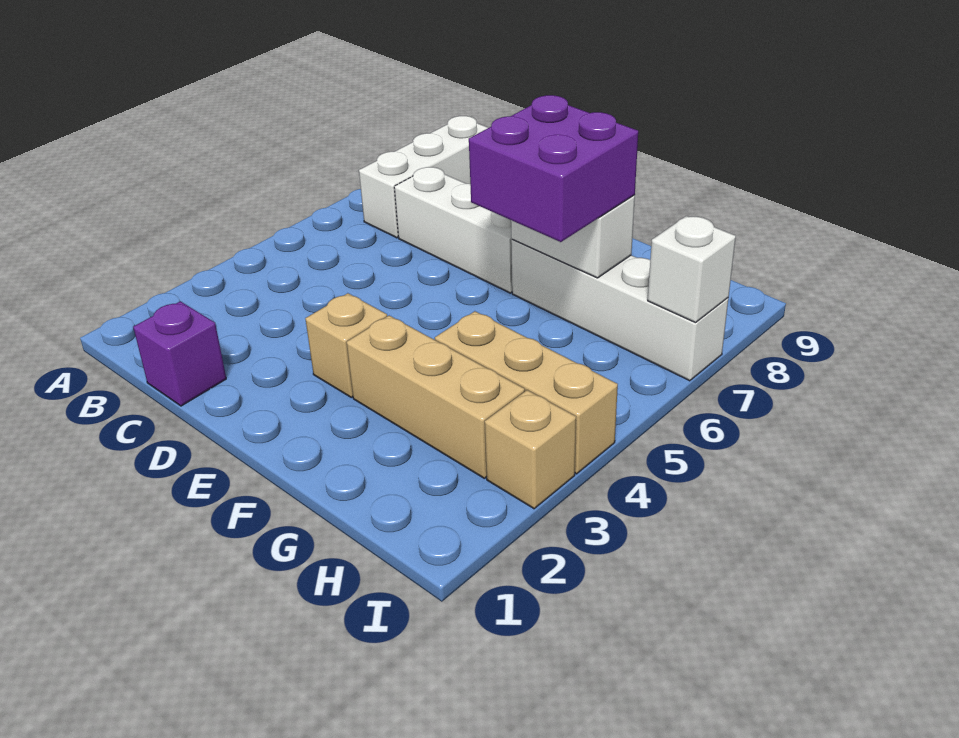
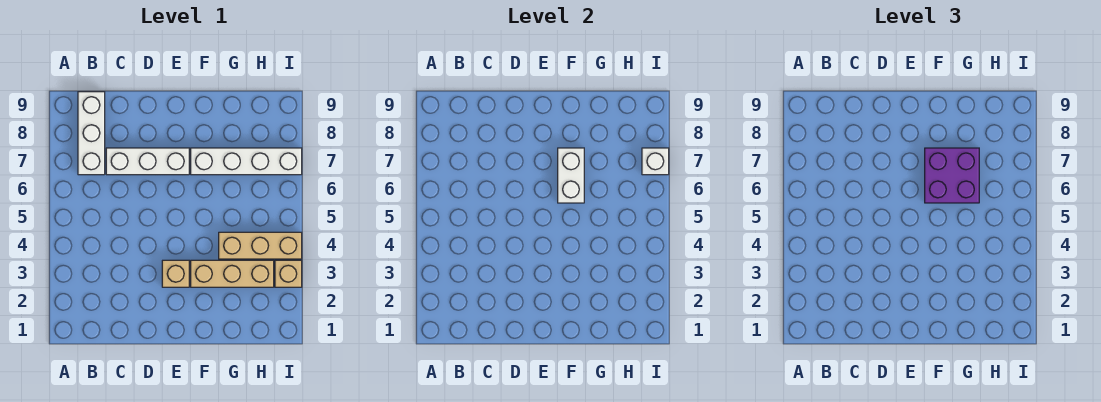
purple 1x1 brick [133,301,226,406] -> none
white 1x2 brick [511,195,635,278] -> white 1x2 brick turned to [558,148,584,203]

